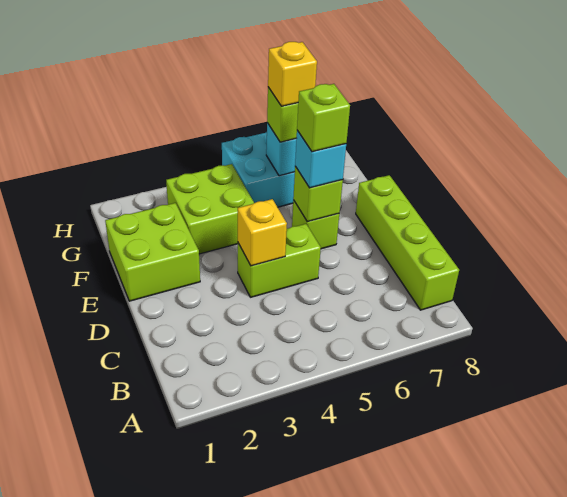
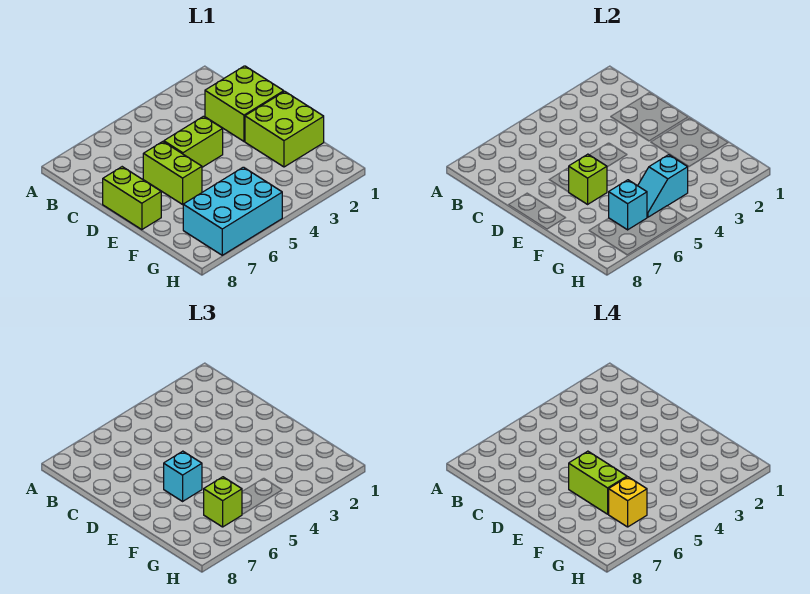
lime 1x4 brick [356,175,459,310] -> lime 1x2 brick [103,167,161,230]
yellow 1x1 brick [238,199,287,266] -> none
lime 1x1 brick [292,200,339,249] -> lime 1x2 brick [143,142,202,204]
lime 1x1 brick [297,84,350,152] -> lime 1x2 brick [569,451,627,514]
lime 2x2 brick [166,164,254,254] -> lime 2x2 brick moved to [205,66,284,141]
none -> cyan 1x2 slope [638,155,688,217]

